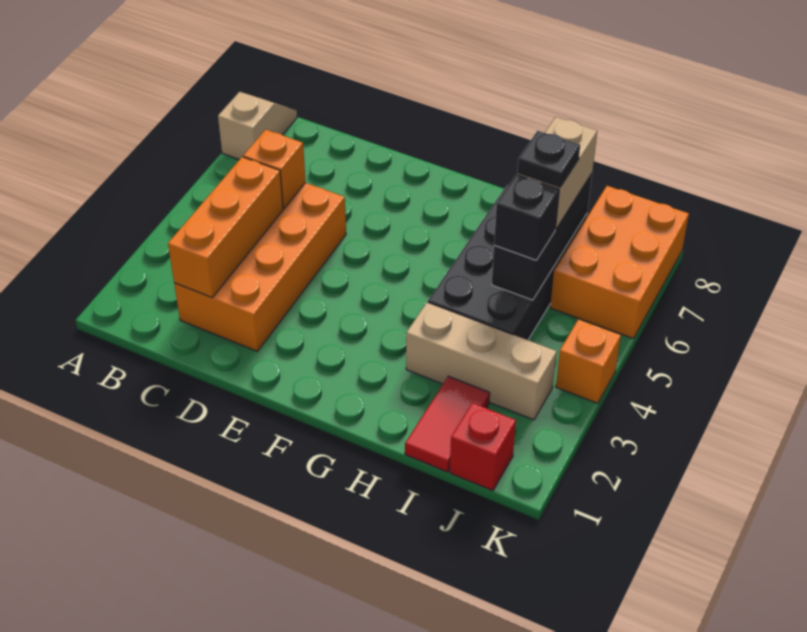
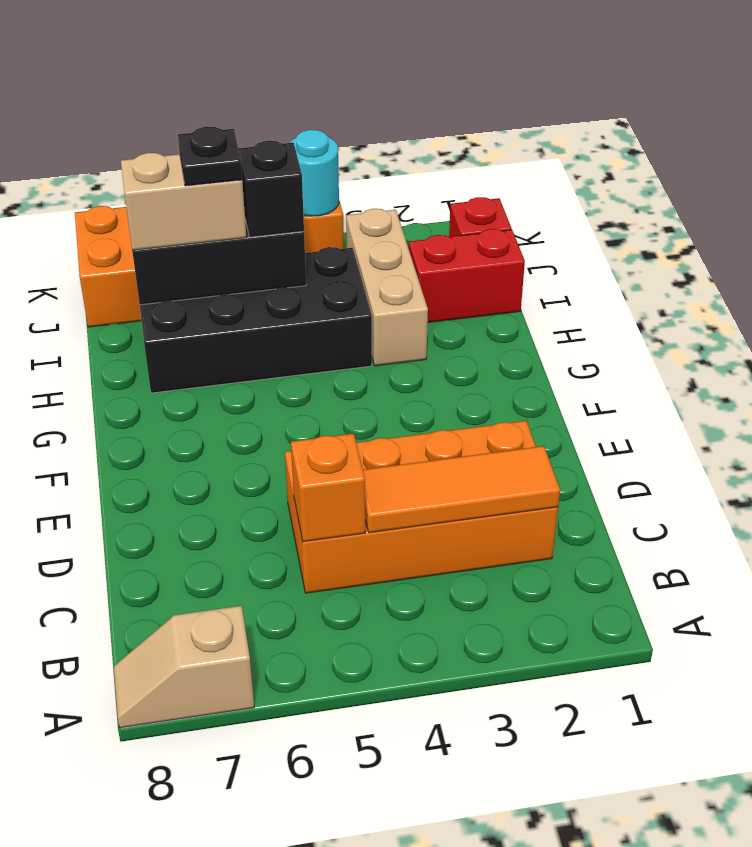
orange 1x3 brick [168,157,283,298] -> orange 1x3 tile [363,446,560,533]
red 1x2 tile [405,376,490,472] -> red 1x2 brick [409,229,525,322]
none -> cyan 1x1 round brick [289,130,339,216]

